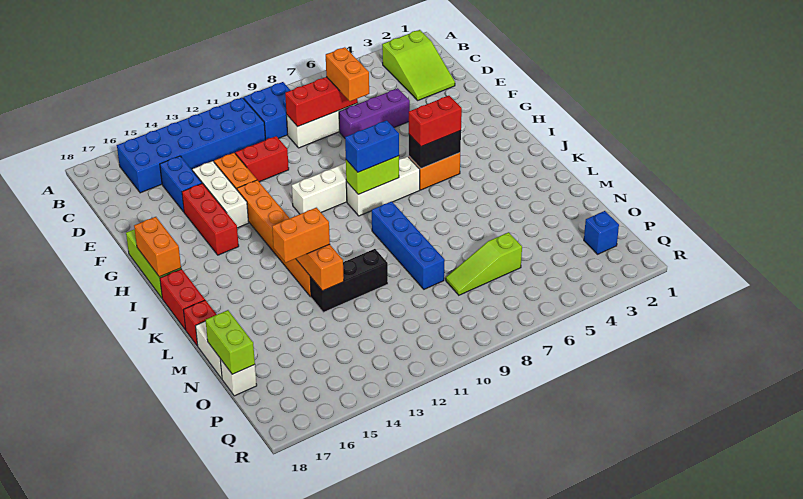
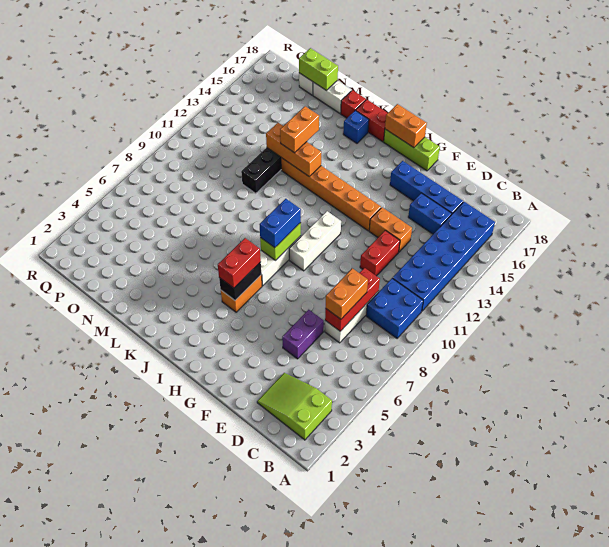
orange 1x2 brick [326,47,369,101] -> orange 1x2 brick turned to [326,268,368,319]
purple 1x3 brick [339,88,410,138] -> purple 1x2 brick [282,310,324,359]
white 1x3 brick [192,161,249,228] -> none
red 1x3 brick [182,183,239,255] -> none
blue 1x4 brick [372,201,445,289] -> blue 1x4 brick moved to [390,161,463,214]
lime 1x3 slope [446,232,522,295] -> none
blue 1x1 brick [584,211,619,254] -> blue 1x1 brick moved to [343,110,369,143]

